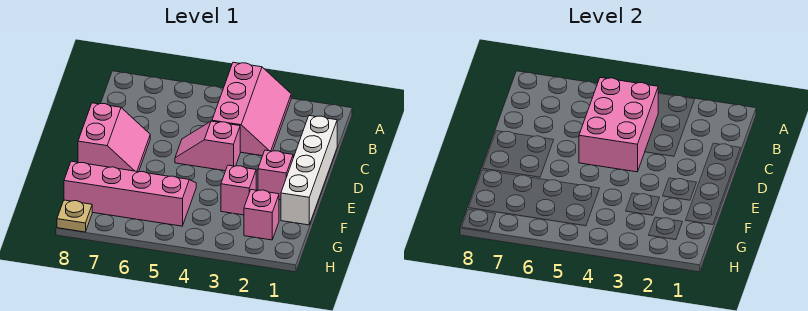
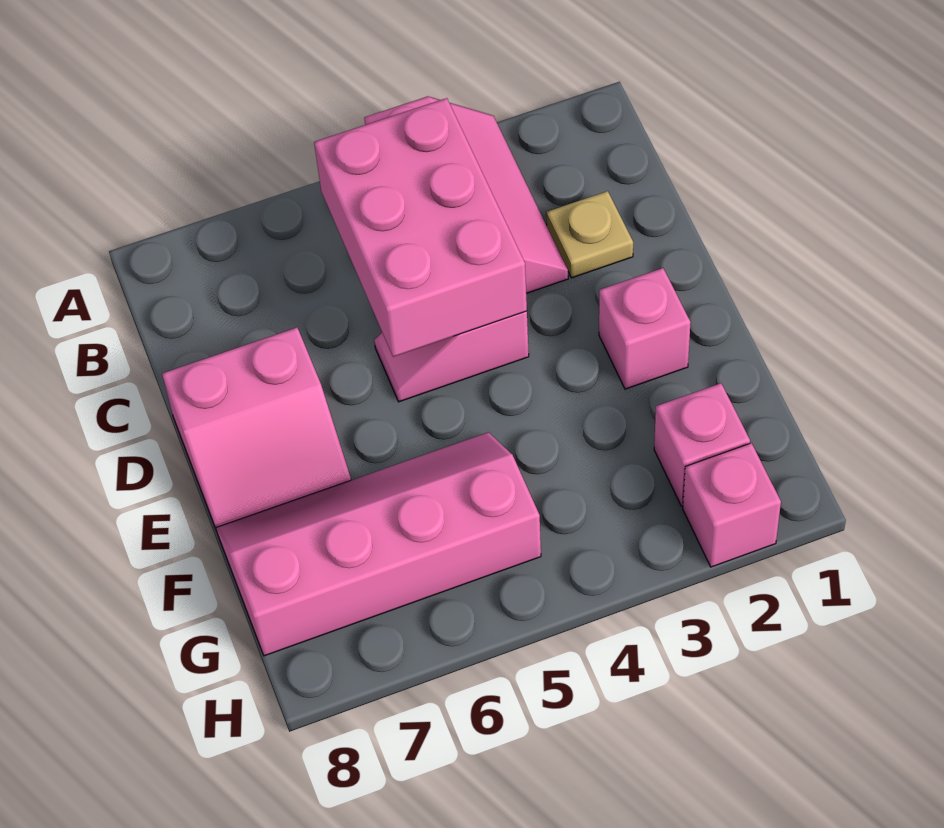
white 1x4 brick [281,116,337,225] -> none
pink 2x2 slope [78,103,150,172] -> pink 2x2 slope turned to [162,328,351,531]
pink 1x1 brick [221,165,256,215] -> pink 1x1 brick moved to [683,443,781,567]
tan 1x1 plate [57,200,92,232] -> tan 1x1 plate moved to [546,191,633,278]

